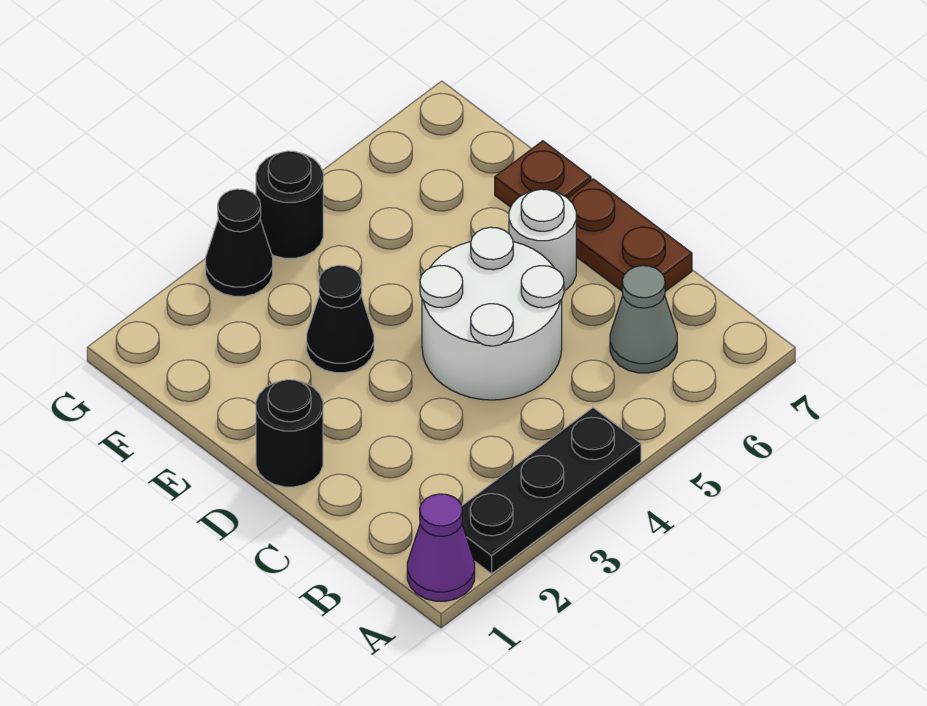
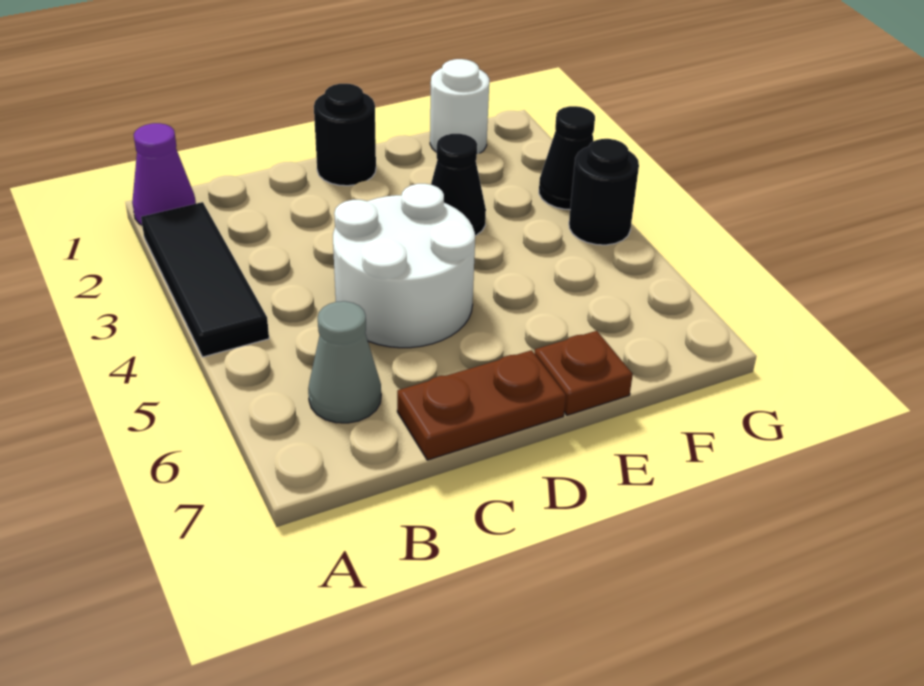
black 1x3 plate [462,408,641,574] -> black 1x3 tile [141,202,269,357]
white 1x1 round brick [509,189,576,291] -> white 1x1 round brick moved to [430,59,489,154]

